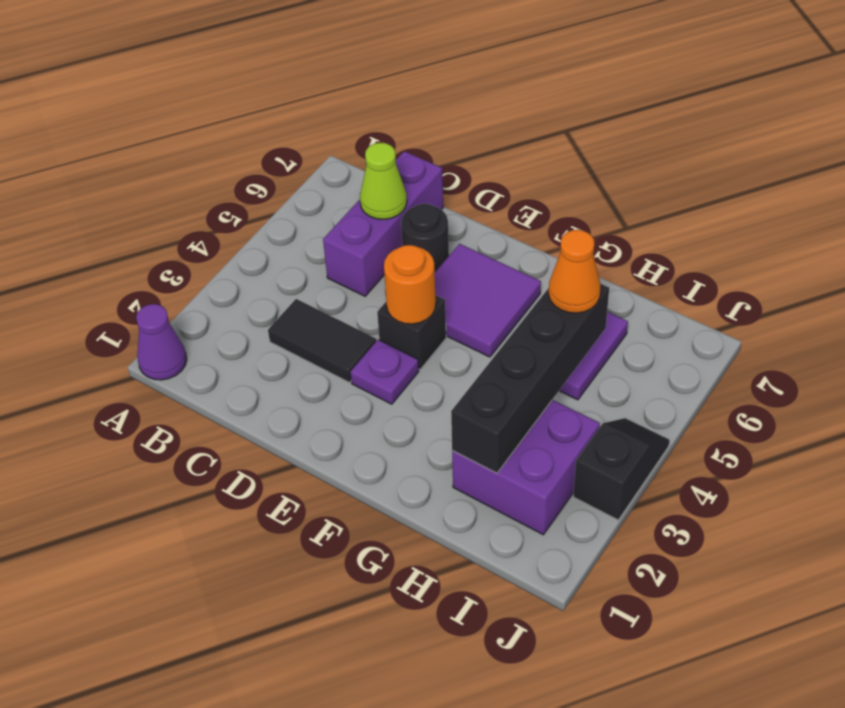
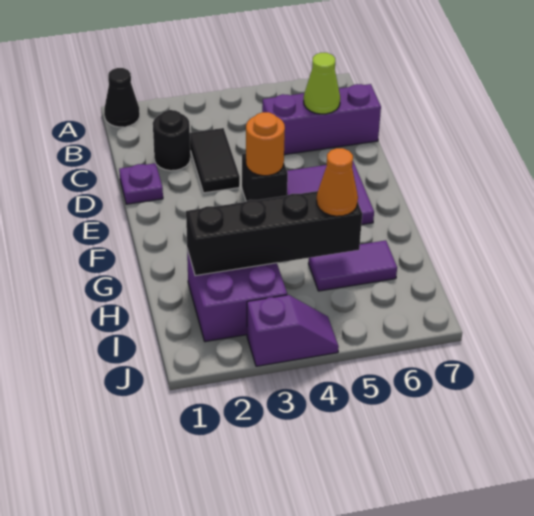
purple 1x1 cone [136,304,187,380] -> black 1x1 cone [104,68,140,127]
black 1x1 round brick [401,204,449,272] -> black 1x1 round brick moved to [153,110,190,171]
purple 1x1 plate [350,340,419,404] -> purple 1x1 plate moved to [119,163,163,204]
black 1x2 slope [573,418,670,520] -> purple 1x2 slope [247,295,339,366]

